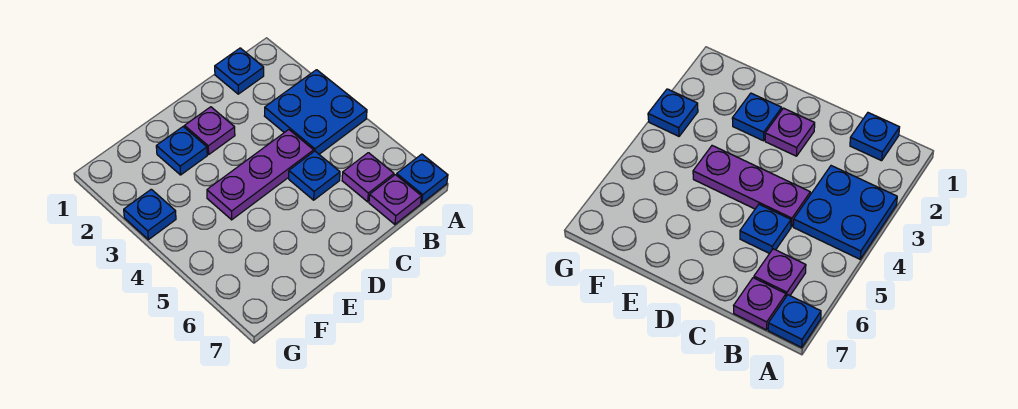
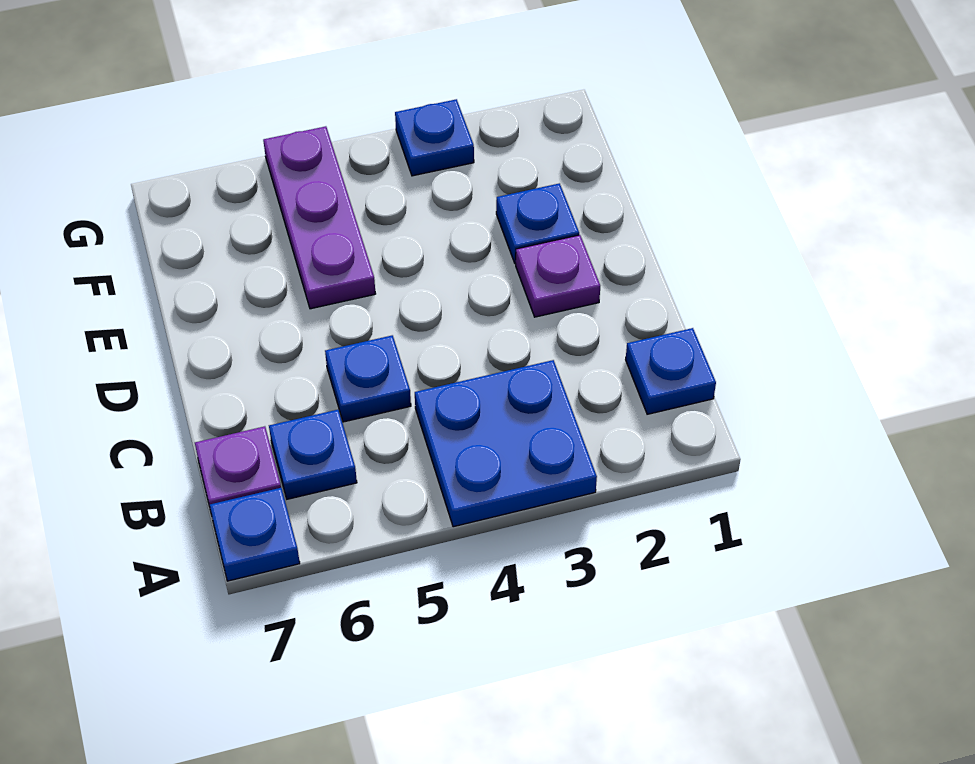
purple 1x1 plate [342,153,394,202] -> blue 1x1 plate [269,410,357,499]
purple 1x3 plate [207,130,314,220] -> purple 1x3 plate moved to [263,126,376,309]

